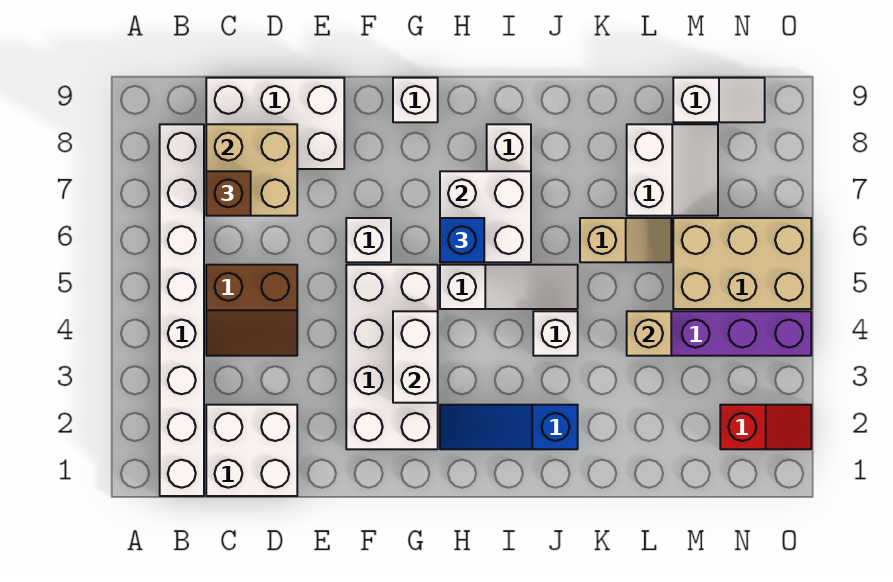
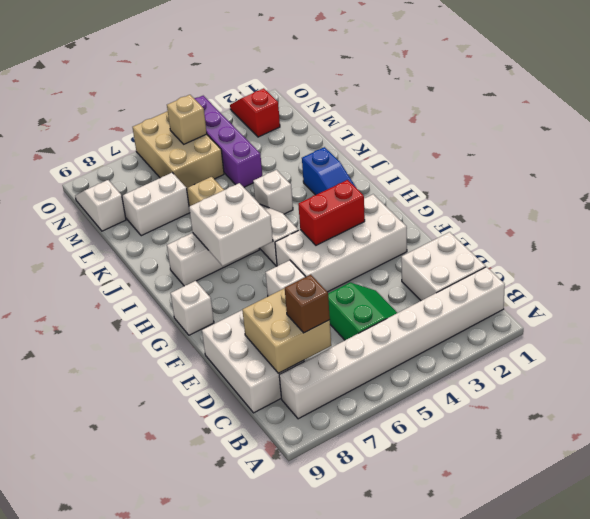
brown 2x2 slope [206,265,297,356] -> green 2x2 slope [328,282,397,340]
white 1x2 brick [393,311,438,403] -> red 1x2 brick [298,180,365,245]
blue 1x1 brick [440,218,484,262] -> none
tan 1x1 brick [627,311,671,356] -> tan 1x1 brick moved to [167,95,207,144]

